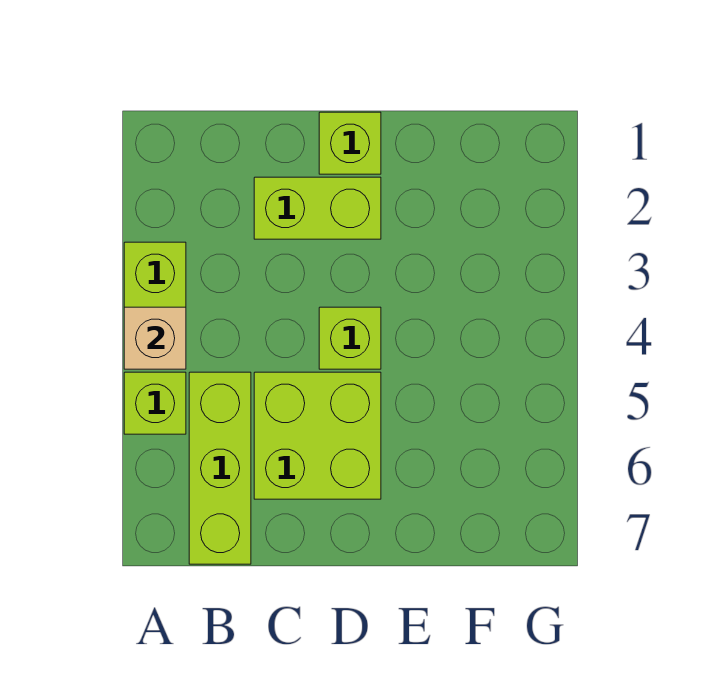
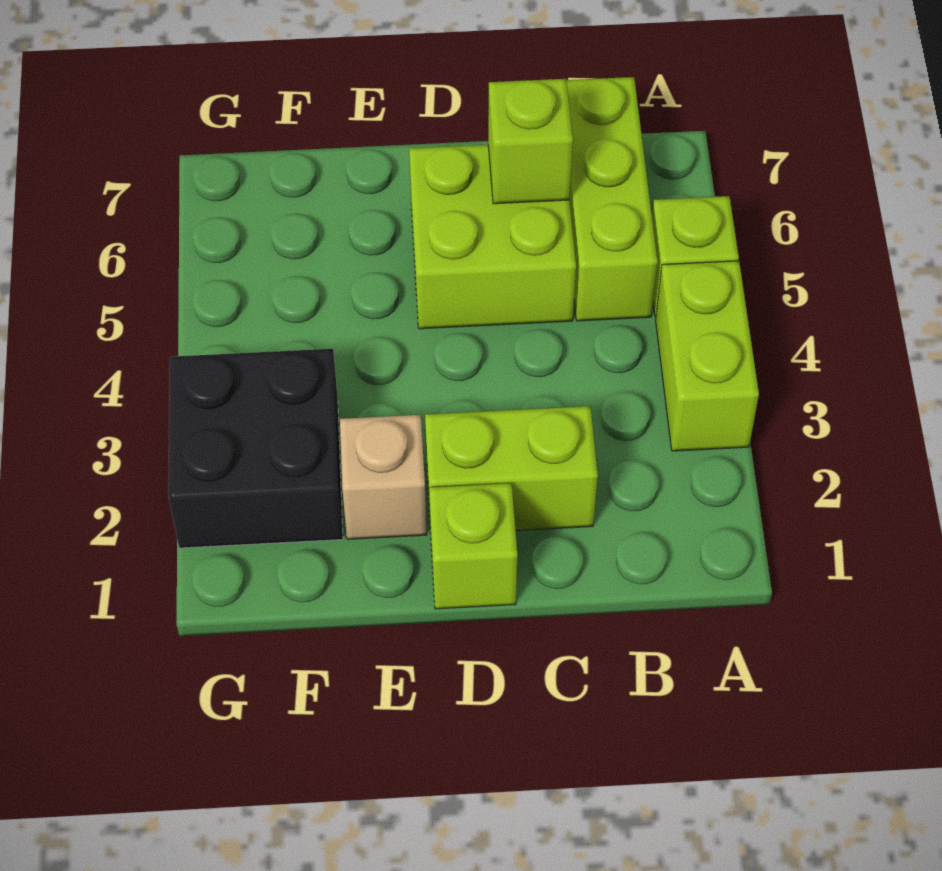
tan 1x1 brick [124,307,186,369] -> tan 1x1 brick moved to [340,415,427,539]
lime 1x1 brick [319,307,381,369] -> lime 1x1 brick moved to [488,79,573,204]
none -> black 2x2 brick [168,349,343,548]

